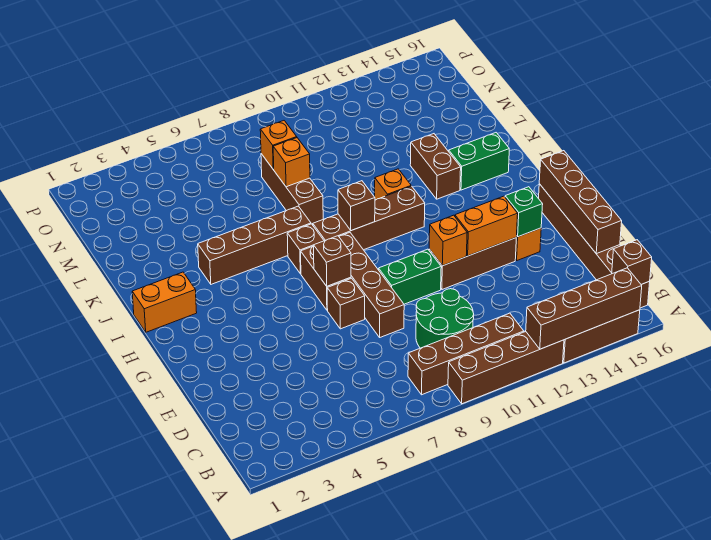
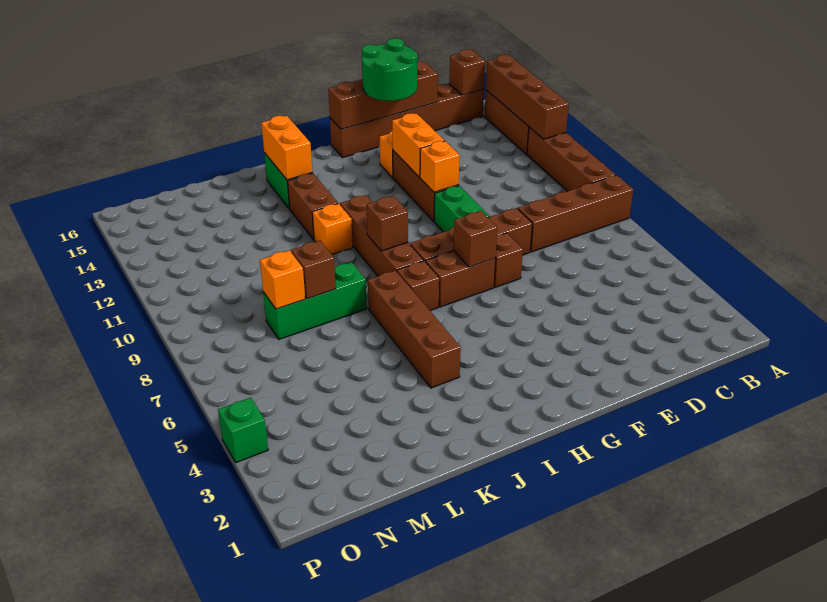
brown 1x4 brick [408,313,524,395] -> brown 1x4 brick turned to [518,175,633,252]
green 2x2 round brick [416,289,474,348] -> green 2x2 round brick moved to [362,38,418,101]
green 1x1 brick [505,187,543,237] -> green 1x1 brick moved to [218,398,268,463]
orange 1x2 brick [132,272,197,332] -> orange 1x2 brick moved to [261,116,312,180]
brown 1x2 brick [410,134,461,199] -> brown 1x2 brick turned to [287,174,338,240]
brown 1x3 brick [261,154,323,224] -> green 1x3 brick [263,262,367,339]
orange 1x1 brick [273,138,310,187] -> brown 1x1 brick [291,241,336,299]

